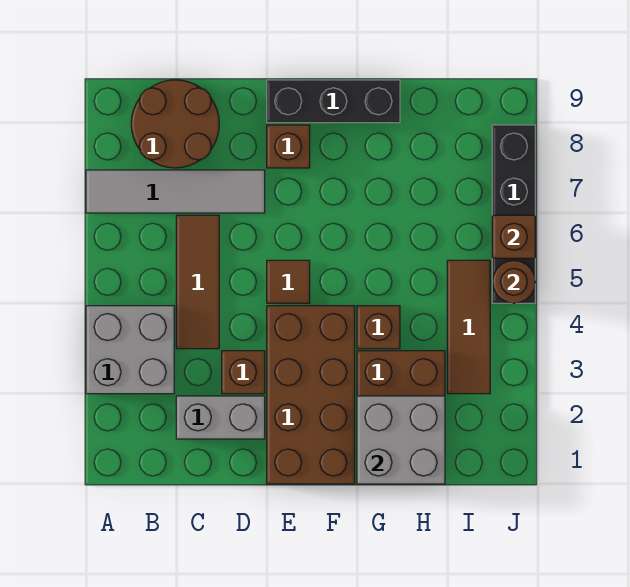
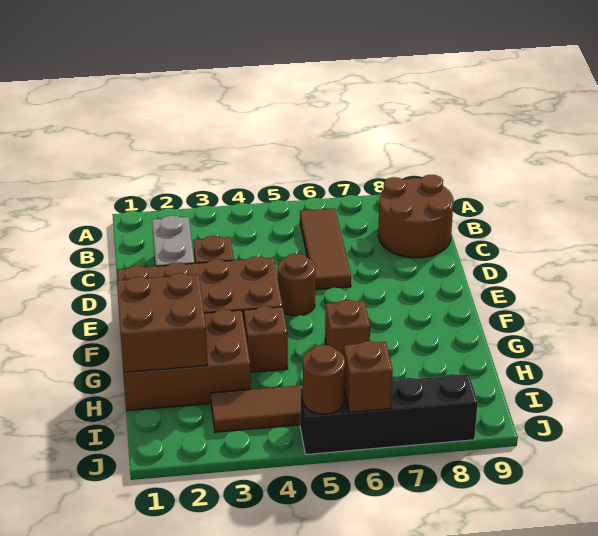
grey 2x2 brick [86,306,174,394] -> none
grey 1x4 tile [86,170,265,213] -> none
brown 1x3 tile [176,215,219,349] -> brown 1x3 tile turned to [300,208,351,290]
brown 1x1 tile [267,260,310,303] -> brown 1x1 round brick [278,253,315,316]
brown 1x1 brick [267,125,310,168] -> brown 1x1 brick moved to [325,300,370,356]
black 1x3 brick [267,80,400,123] -> none
grey 2x2 brick [357,396,445,484] -> brown 2x2 brick [117,273,207,372]

